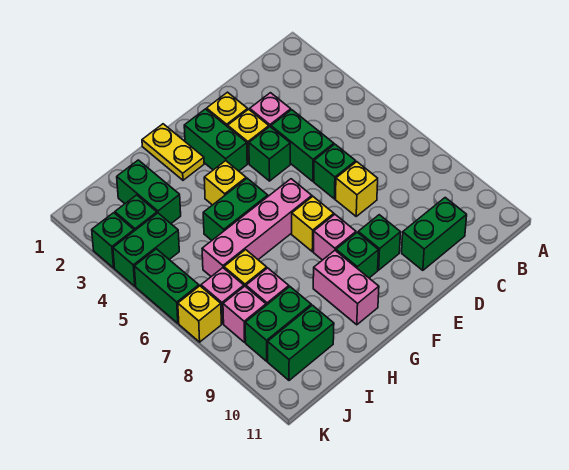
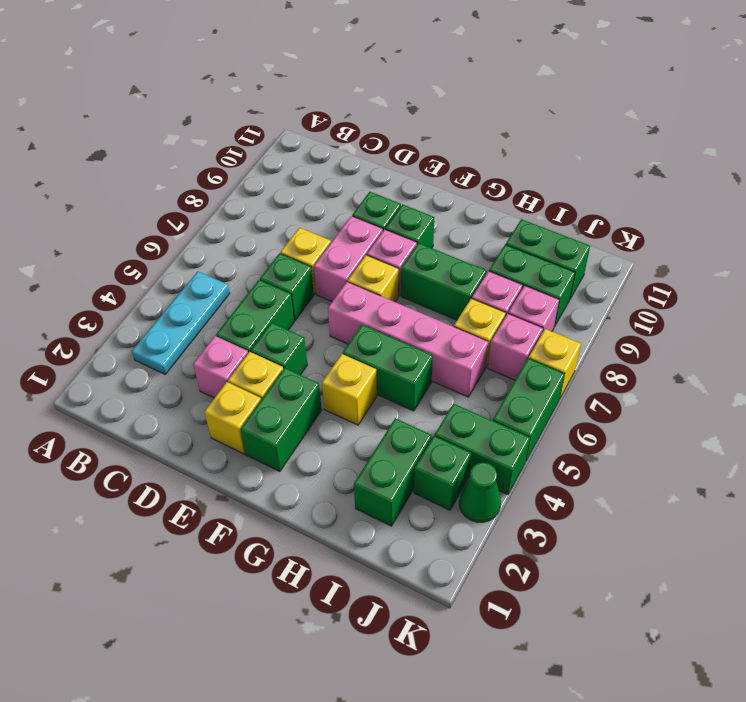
none -> cyan 1x3 plate [132,272,230,374]
green 1x2 brick [402,198,467,270] -> green 1x2 brick moved to [401,243,487,320]
yellow 1x2 plate [142,124,204,180] -> none
pink 1x2 brick [313,251,379,325] -> pink 1x2 brick moved to [314,216,383,301]
green 1x1 brick [92,213,134,268] -> green 1x1 cone [459,462,501,522]

